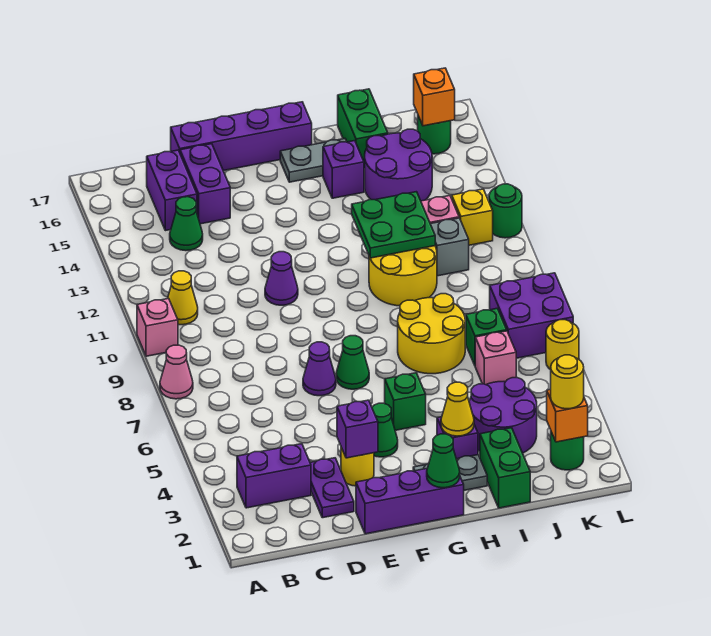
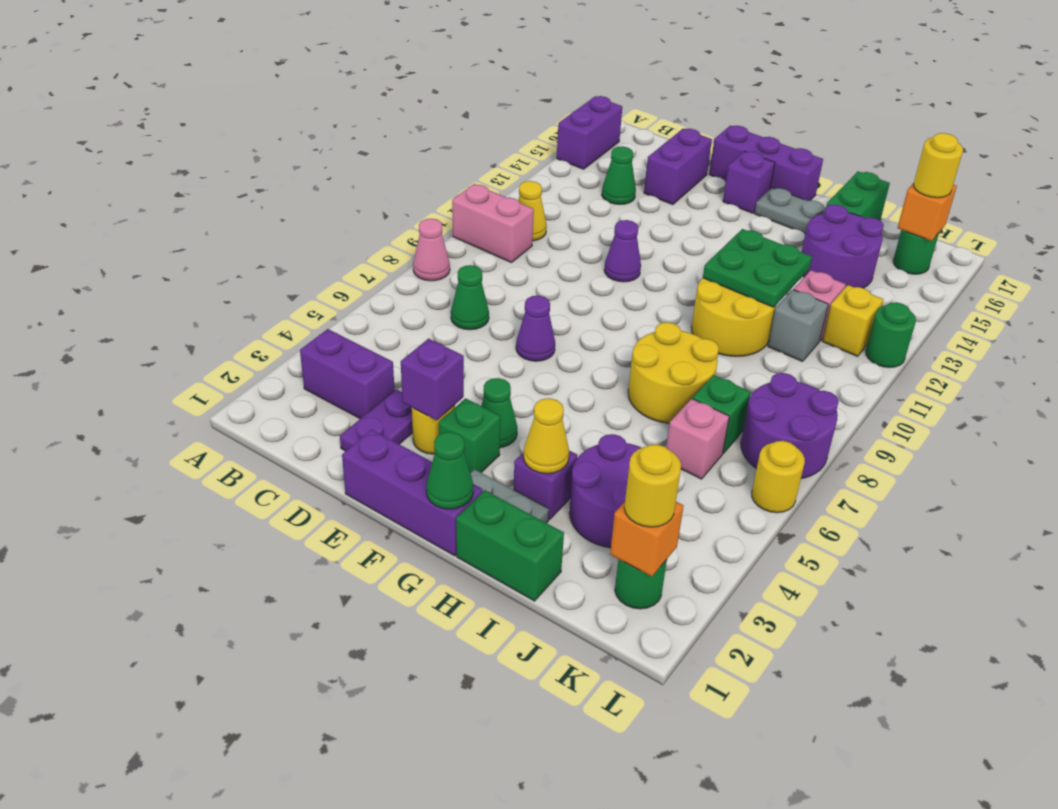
pink 1x1 brick [137,299,178,356] -> pink 1x2 brick [452,184,534,263]
purple 1x2 brick [147,150,197,231] -> purple 1x2 brick moved to [557,96,622,169]
purple 1x4 brick [171,102,312,171] -> purple 1x3 brick [709,126,823,201]
green 1x1 cone [336,336,369,389] -> green 1x1 cone moved to [451,265,489,330]
green 1x1 brick [385,373,426,430] -> green 1x1 brick moved to [439,398,501,473]
purple 1x1 brick [323,141,364,198] -> purple 1x1 brick moved to [723,151,775,213]
green 1x2 brick [480,428,530,508] -> green 1x2 brick turned to [456,490,564,601]
purple 2x2 brick [490,273,573,358] -> purple 2x2 round brick [741,373,839,478]
none -> yellow 1x1 round brick [914,133,963,198]

